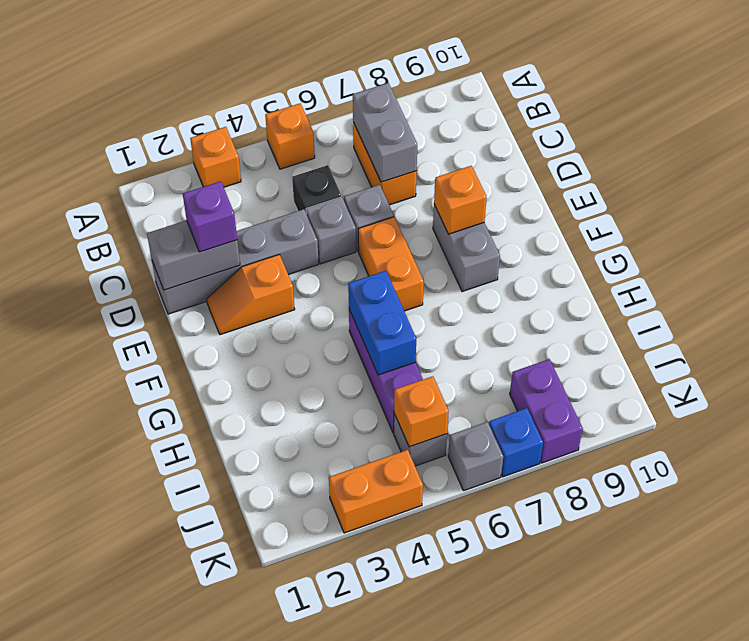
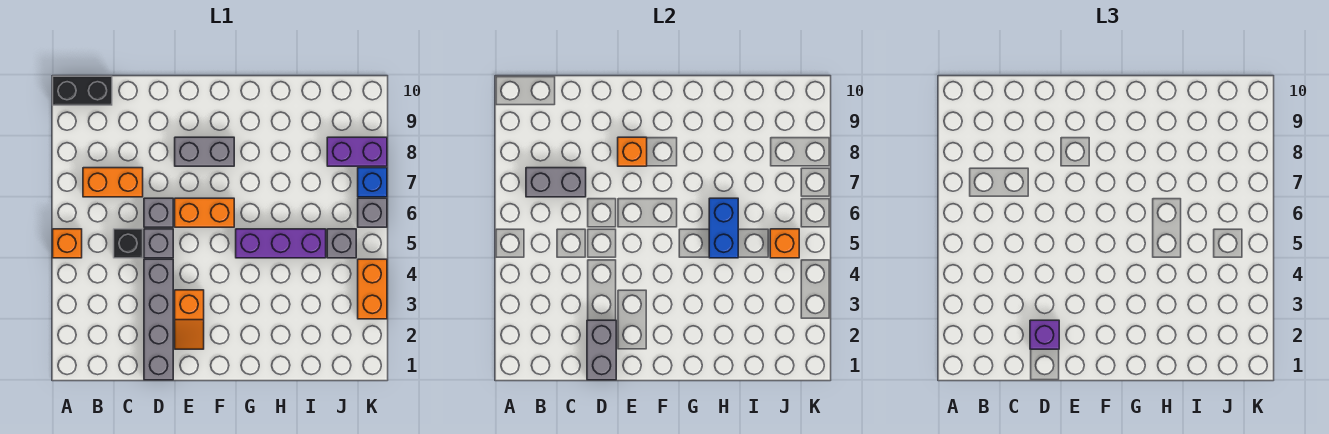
orange 1x1 brick [190,127,241,187] -> none
none -> black 1x2 brick [53,76,112,105]
blue 1x2 brick [348,271,416,375] -> blue 1x2 brick turned to [709,198,738,258]

